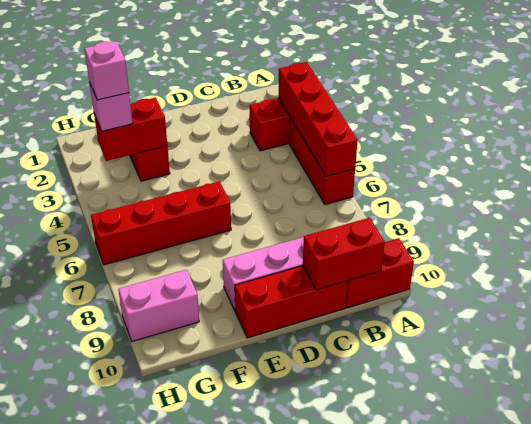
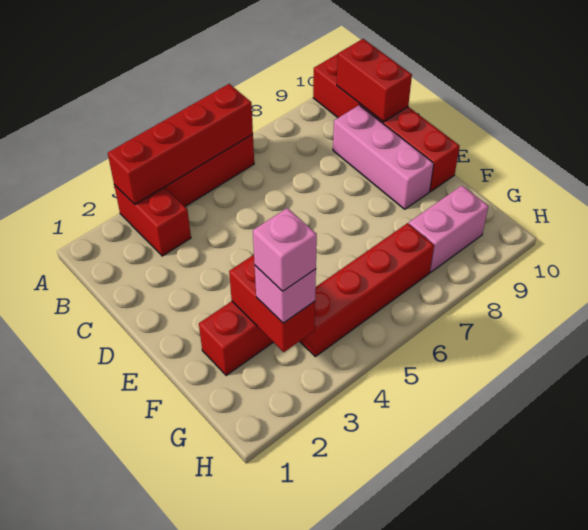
red 1x4 brick [91,181,231,265] -> red 1x4 brick turned to [300,223,434,357]
pink 1x2 brick [118,270,199,342] -> pink 1x2 brick turned to [409,185,489,272]

